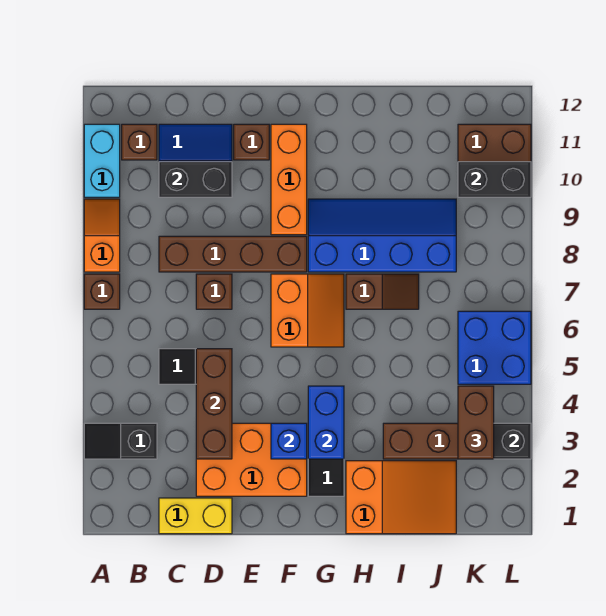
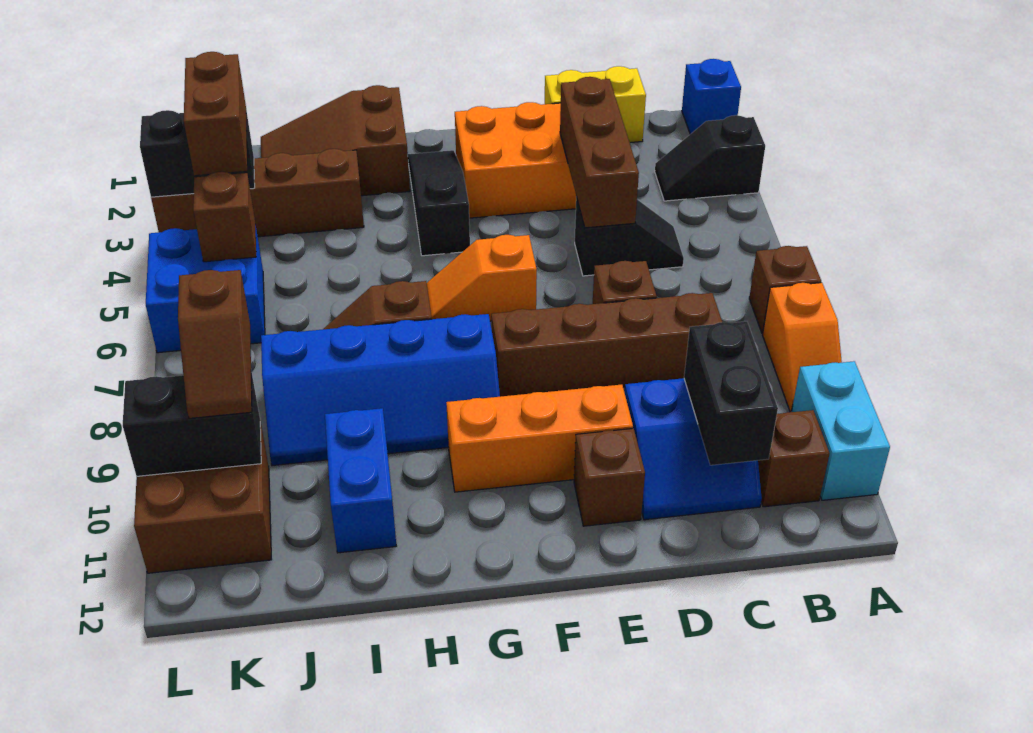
black 1x2 slope [84,423,157,459] -> black 1x2 slope turned to [655,115,765,201]
black 1x2 brick [159,162,232,197] -> black 1x2 brick turned to [684,321,778,465]
blue 1x1 brick [271,423,307,459] -> blue 1x1 brick moved to [682,59,741,134]
orange 2x2 slope [271,274,344,347] -> orange 1x2 slope [427,235,537,321]
orange 1x3 brick [271,124,307,235] -> orange 1x3 brick turned to [446,385,633,492]
blue 1x2 brick [308,386,344,459] -> blue 1x2 brick moved to [325,408,396,553]
orange 2x3 slope [346,461,456,534] -> brown 2x3 slope [261,85,410,196]
none -> brown 1x1 brick [193,172,256,262]
none -> brown 1x2 slope [178,270,252,418]

